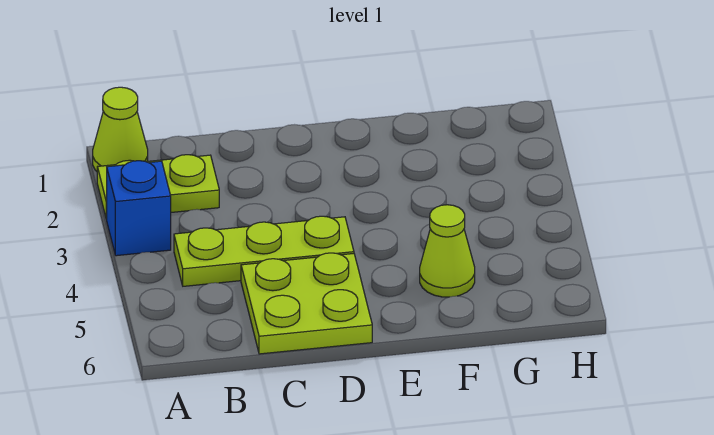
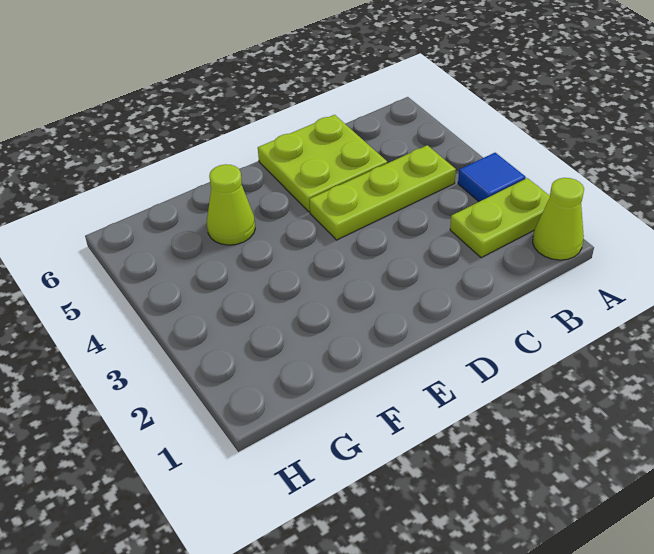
blue 1x1 brick [106,161,171,256] -> blue 1x1 tile [458,153,526,202]

